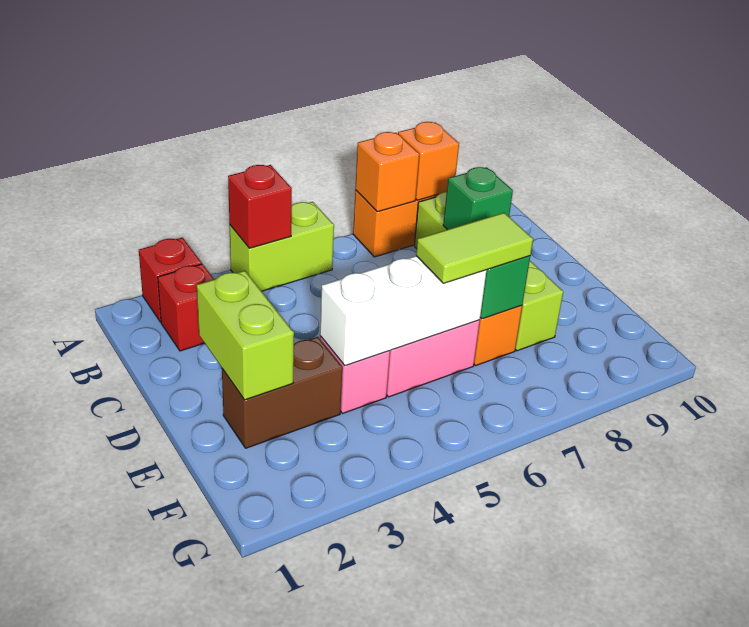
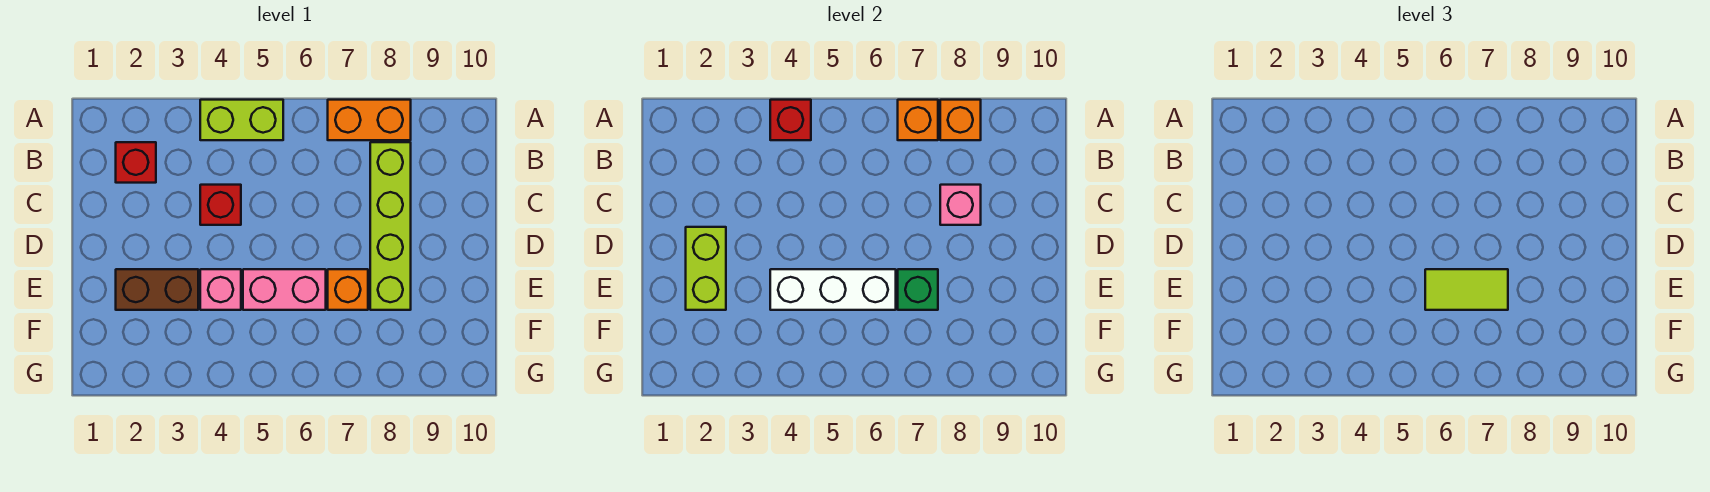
red 1x1 brick [139,238,202,322] -> red 1x1 brick moved to [200,185,241,225]
green 1x1 brick [443,167,513,230] -> pink 1x1 brick [940,185,981,225]

